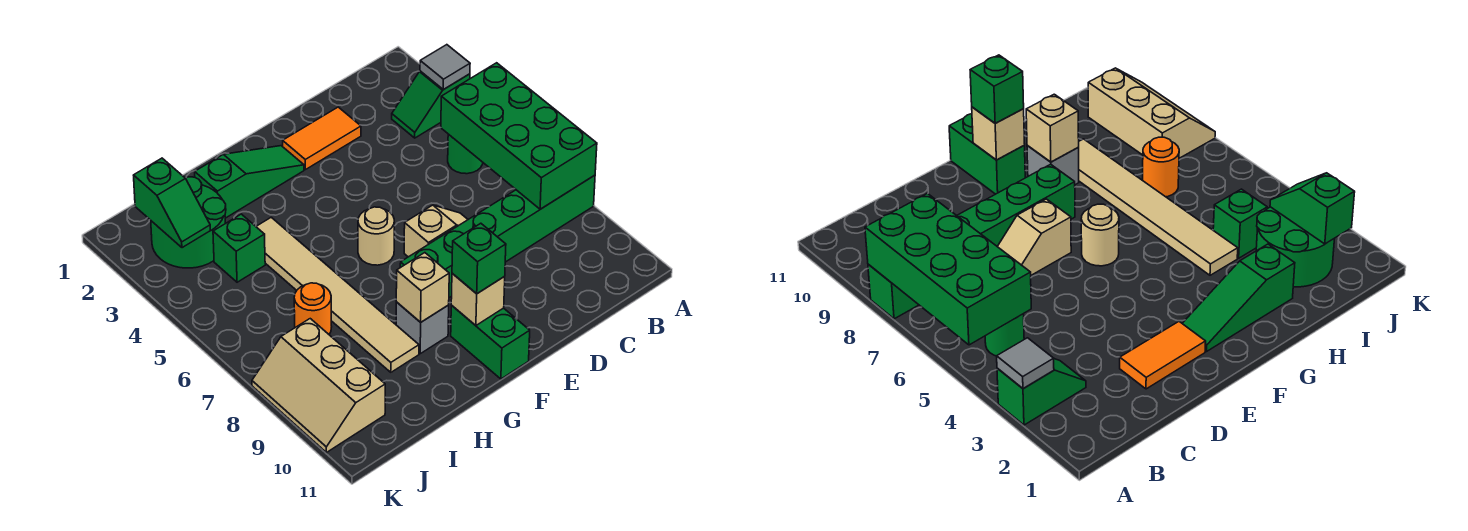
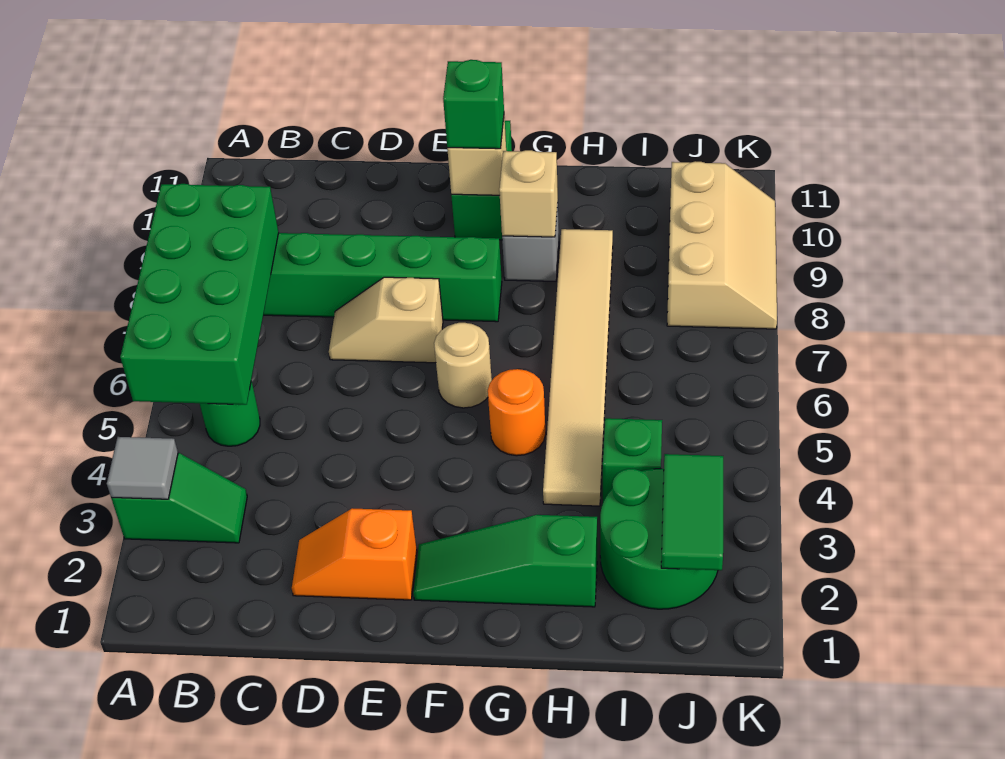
orange 1x2 tile [283,107,361,170] -> orange 1x2 slope [292,508,417,600]
orange 1x1 round brick [294,283,332,334] -> orange 1x1 round brick moved to [488,369,546,456]
green 1x2 slope [134,158,210,248] -> green 1x2 tile [661,454,723,570]

